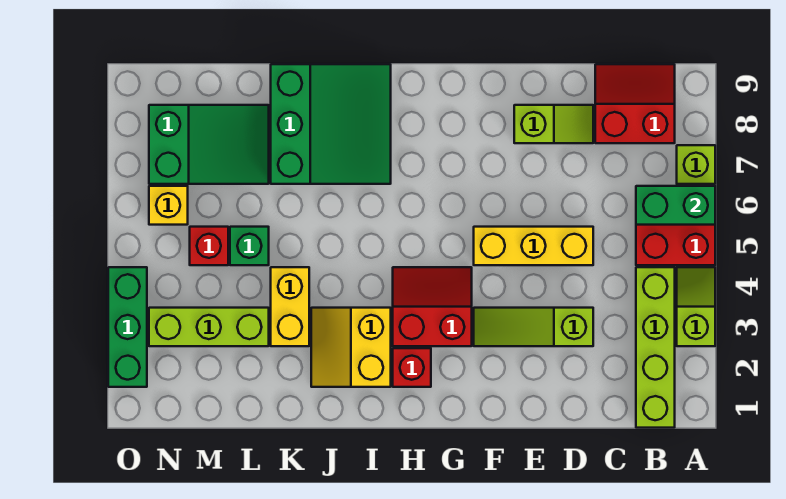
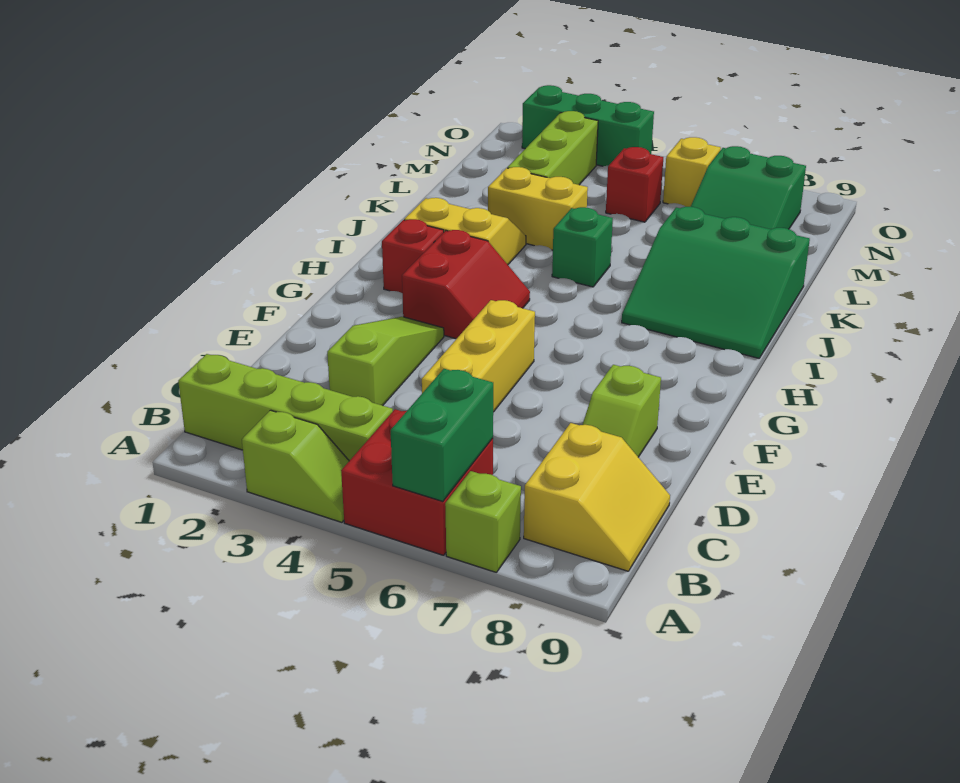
red 2x2 slope [595,64,675,143] -> yellow 2x2 slope [524,423,670,571]
green 1x1 brick [230,227,269,265] -> green 1x1 brick moved to [552,207,613,287]

